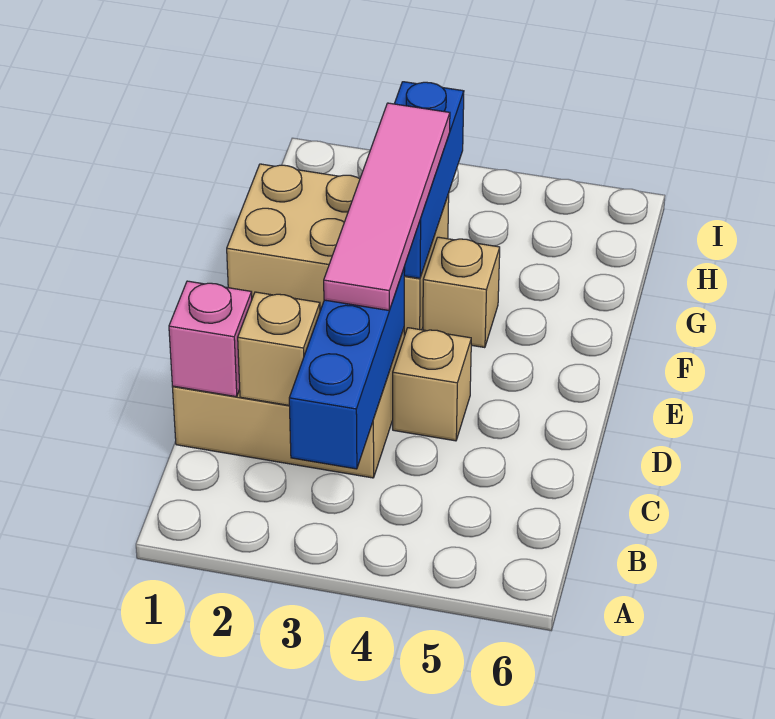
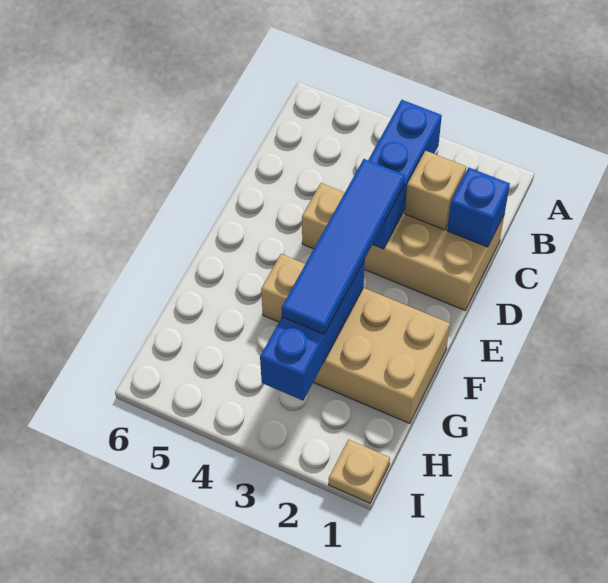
pink 1x1 brick [169,281,252,397] -> blue 1x1 brick [447,167,510,247]
pink 1x4 tile [324,103,450,310] -> blue 1x4 tile [282,159,405,334]
none -> tan 1x1 plate [329,439,390,503]

